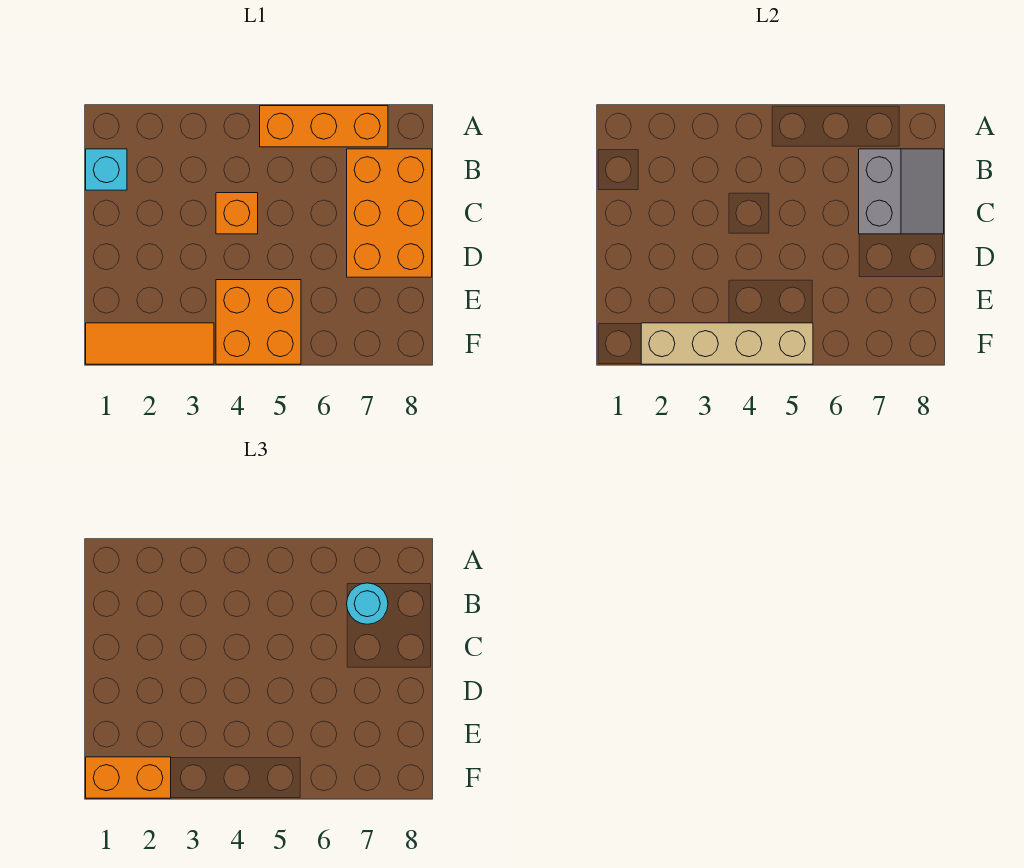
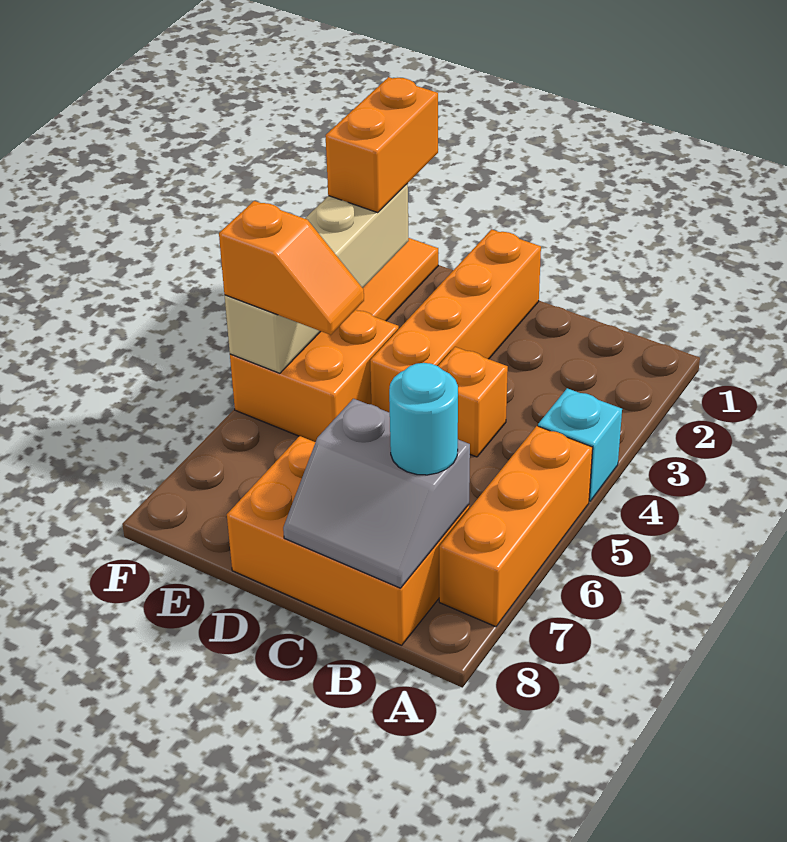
cyan 1x1 brick [86,149,127,190] -> cyan 1x1 brick moved to [538,388,622,501]
none -> orange 1x4 brick [370,229,541,413]
none -> orange 1x2 slope [219,201,364,335]

